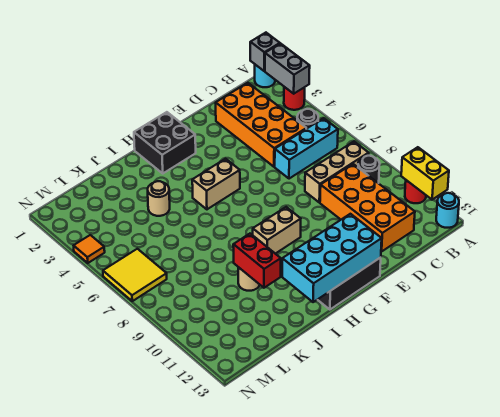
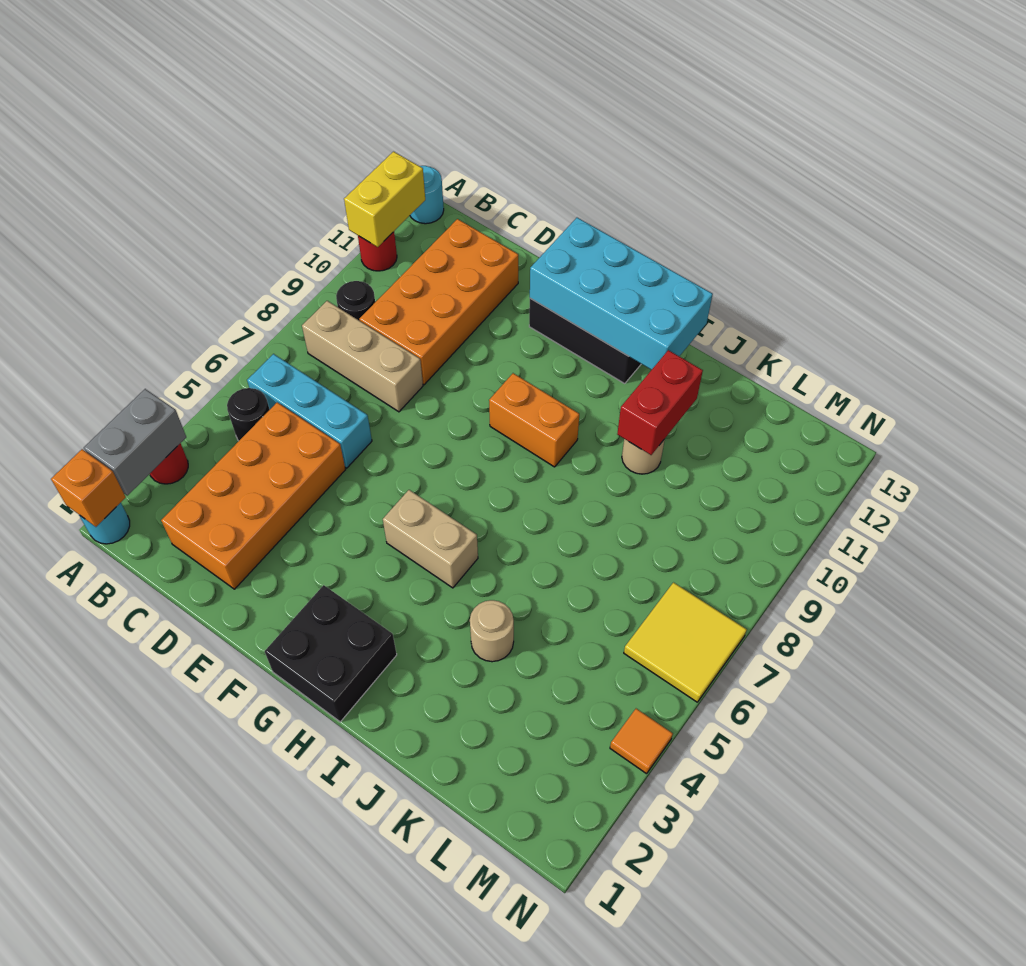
grey 1x1 brick [250,33,280,71] -> orange 1x1 brick [51,449,126,527]
tan 1x2 brick [253,207,301,254] -> orange 1x2 brick [489,373,579,467]

